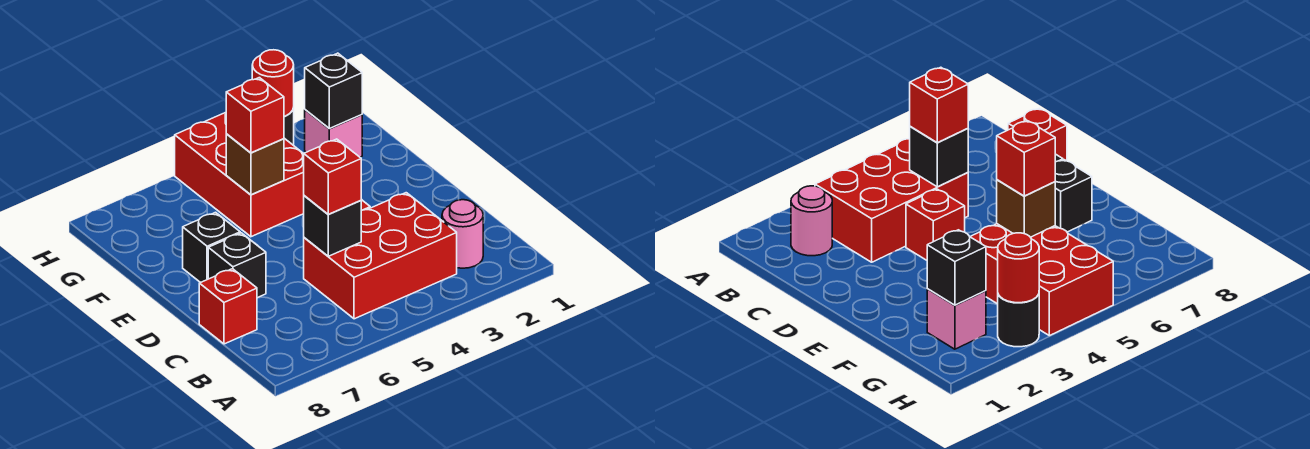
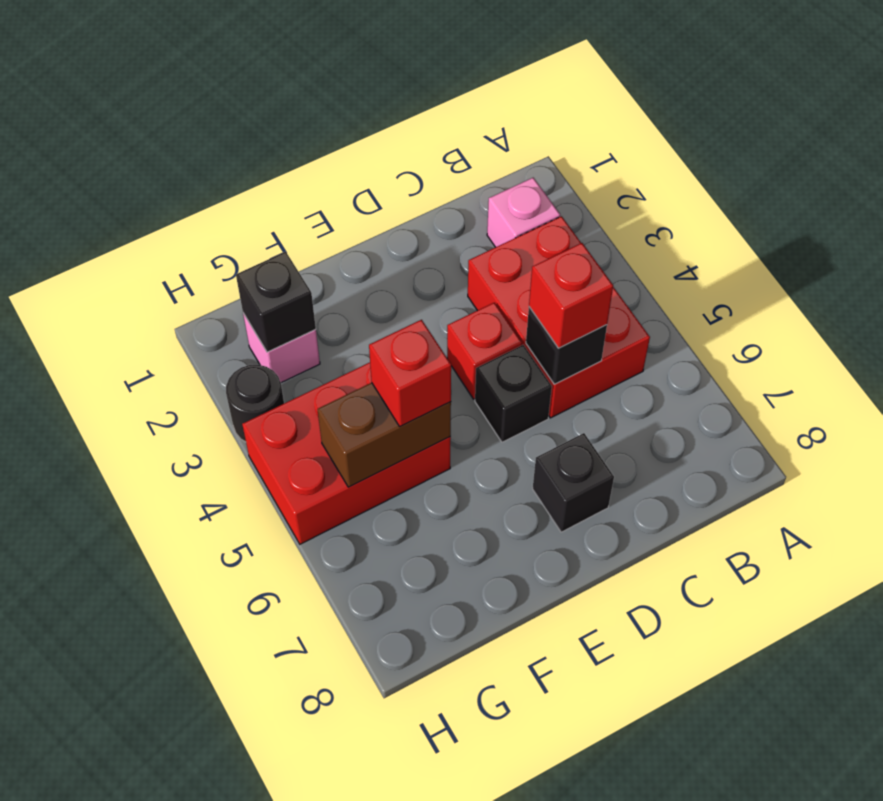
pink 1x1 round brick [442,200,483,268] -> pink 1x1 brick [487,178,560,247]
red 1x1 brick [199,269,257,344] -> none
black 1x1 brick [183,212,240,283] -> black 1x1 brick moved to [475,345,552,442]
brown 1x1 brick [226,134,284,195] -> brown 1x2 brick [317,383,451,487]
red 1x1 round brick [252,50,294,116] -> none

